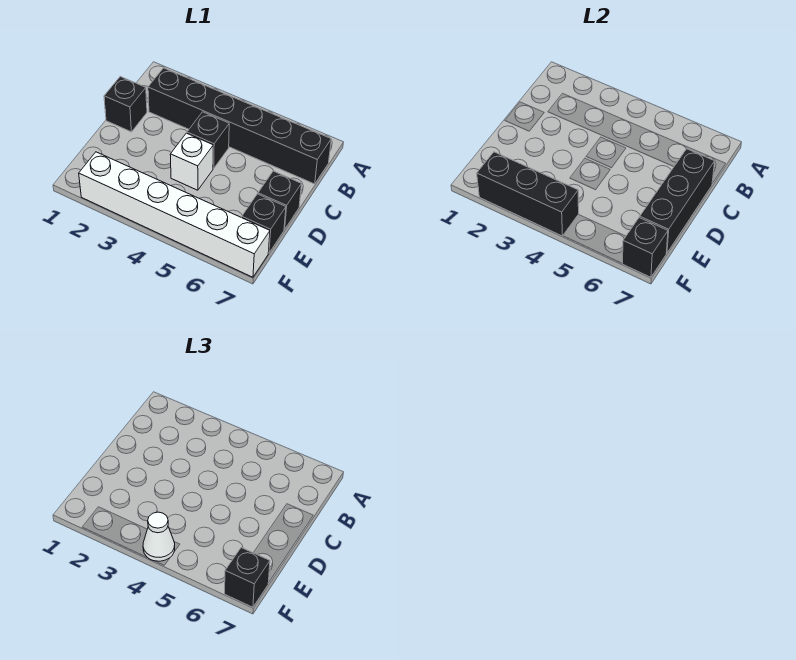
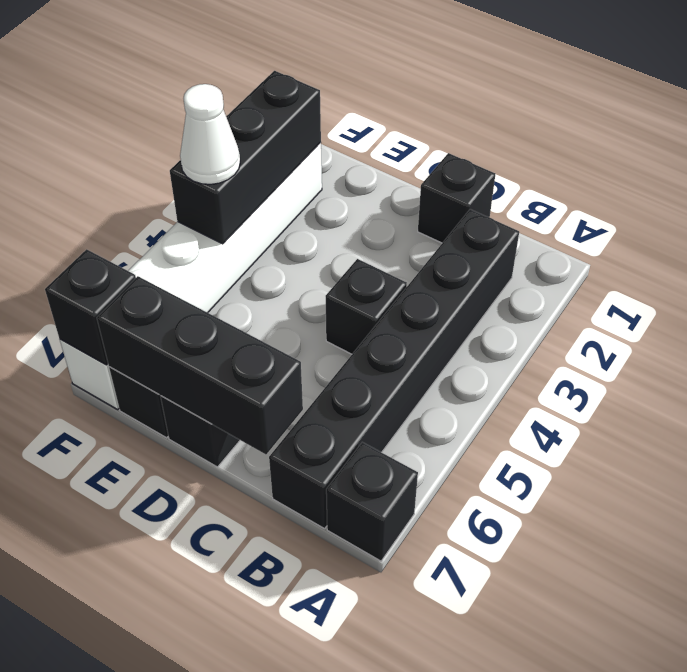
white 1x1 brick [170,133,213,190] -> none
black 1x1 brick [225,548,270,607] -> black 1x1 brick moved to [326,442,418,561]

